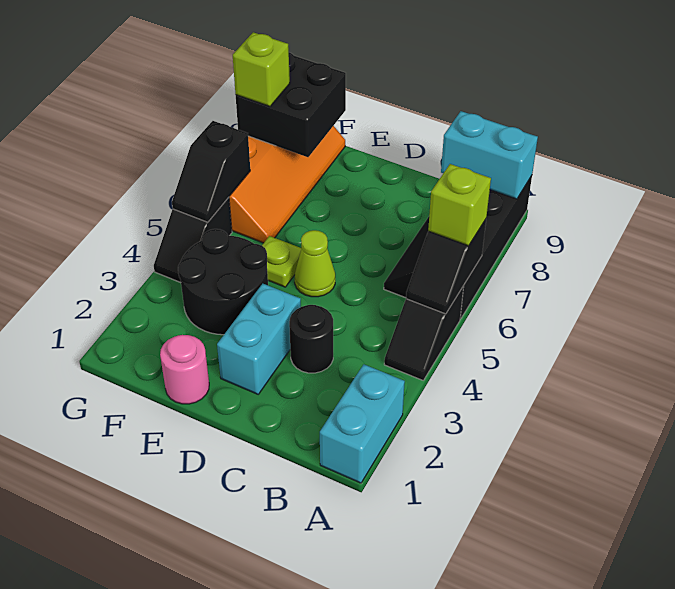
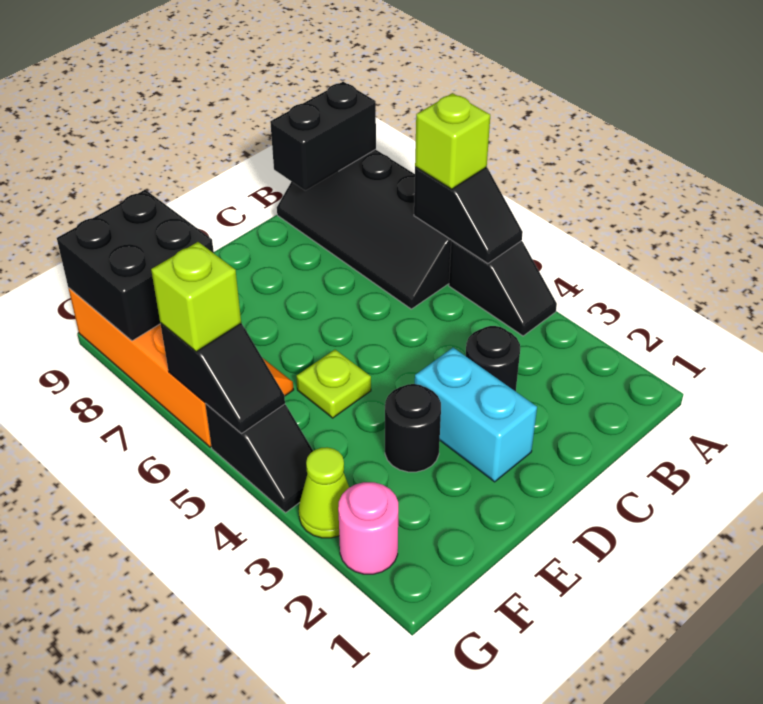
cyan 1x2 brick [320,365,405,483] -> none
cyan 1x2 brick [441,111,538,199] -> black 1x2 brick [270,82,376,191]
lime 1x1 cone [295,230,335,297] -> lime 1x1 cone moved to [299,447,349,538]
pink 1x1 round brick [160,335,209,404] -> pink 1x1 round brick moved to [338,482,398,574]
black 2x2 round brick [178,229,268,335] -> black 1x1 round brick [385,384,441,472]
lime 1x1 brick [233,32,290,106] -> lime 1x1 brick moved to [151,242,241,352]

